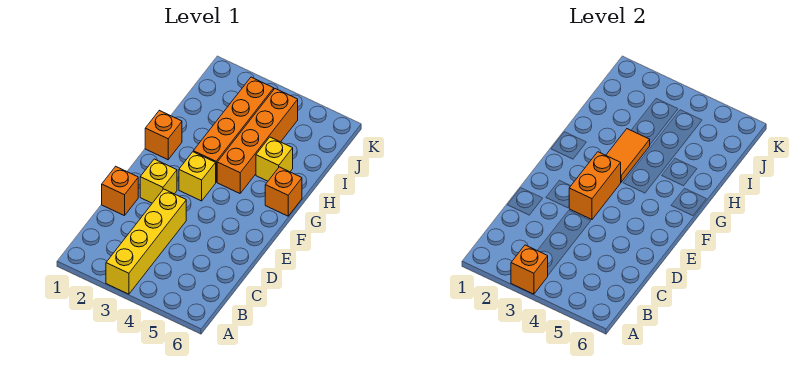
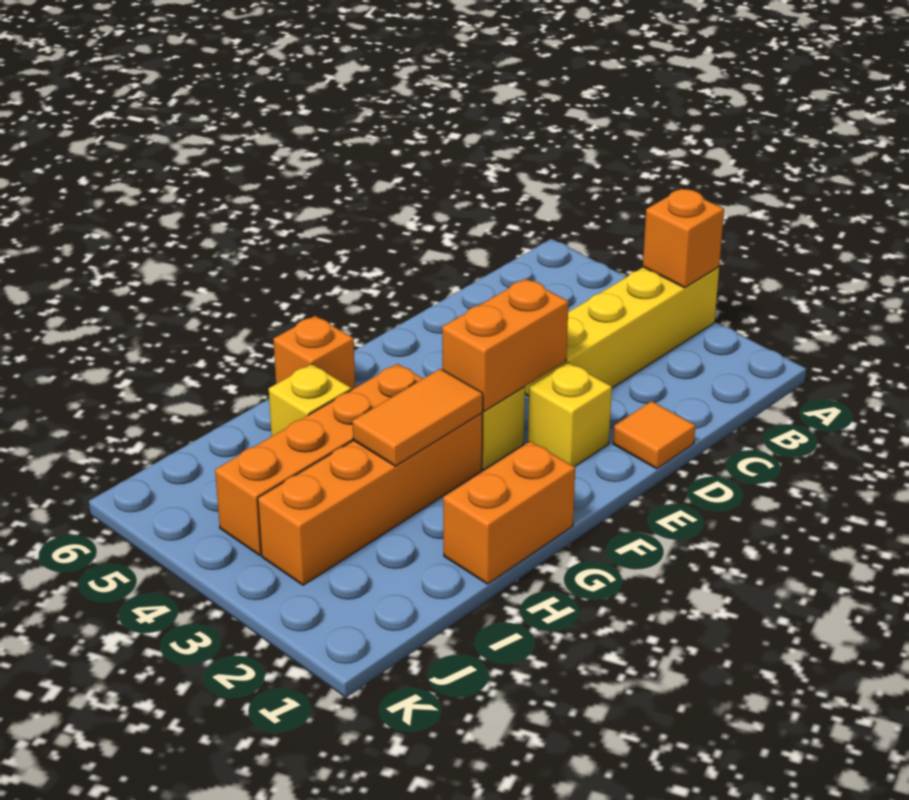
orange 1x1 brick [102,166,138,216] -> orange 1x1 tile [613,401,695,469]
orange 1x1 brick [145,110,182,160] -> orange 1x2 brick [443,441,575,584]

